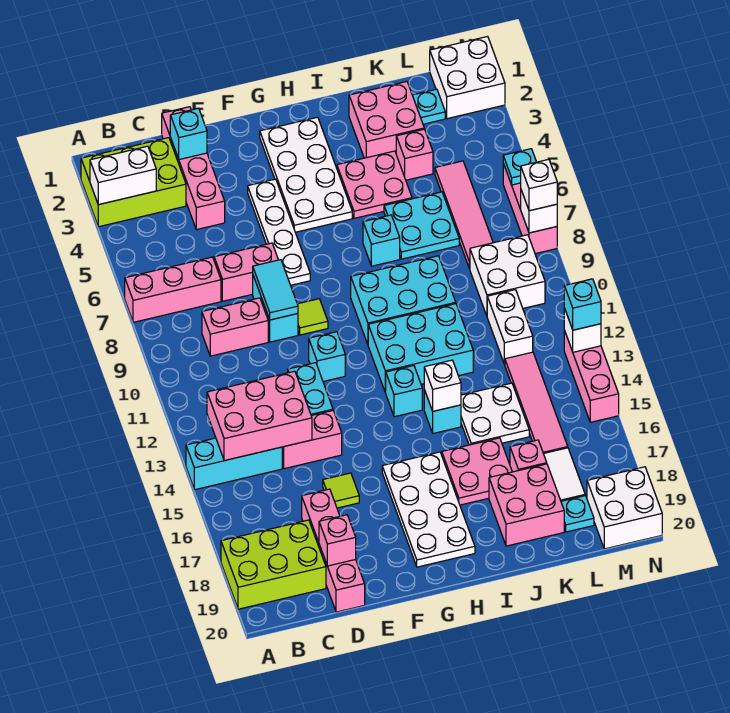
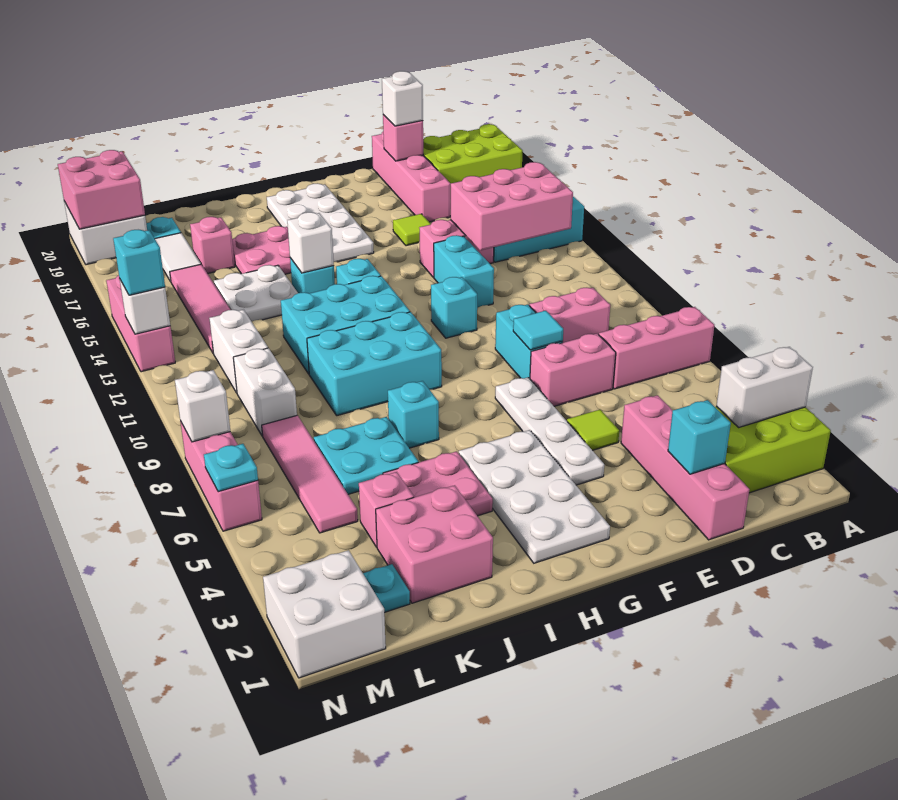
cyan 1x2 tile [253,260,298,320] -> cyan 1x1 tile [513,311,563,350]
lime 1x1 tile [298,299,328,335] -> lime 1x1 tile moved to [567,410,619,450]
pink 2x2 brick [489,464,564,546] -> pink 2x2 brick moved to [58,150,145,229]
white 2x2 brick [470,235,545,316] -> white 1x2 brick [233,348,297,436]
white 1x1 brick [521,159,557,211] -> white 1x1 brick moved to [382,71,423,126]

